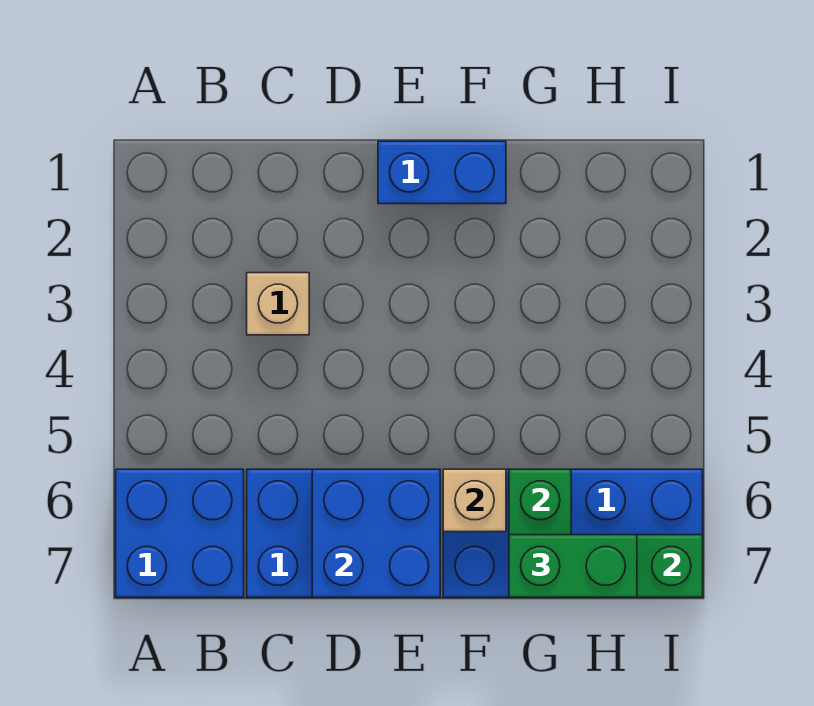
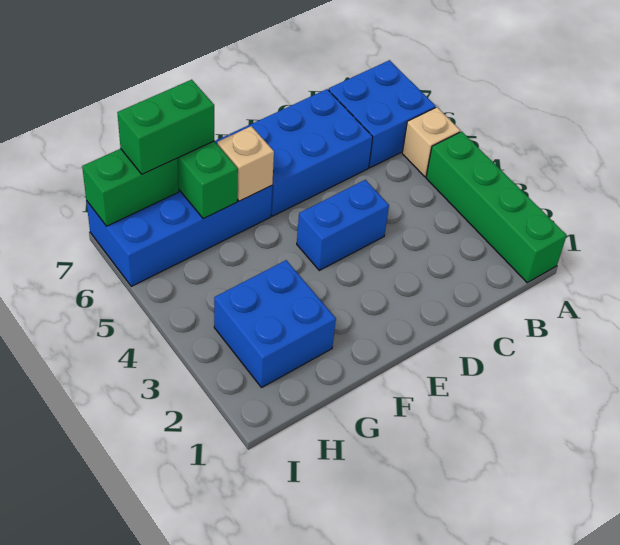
none -> green 1x4 brick [426,132,567,283]
tan 1x1 brick [247,273,309,335] -> tan 1x1 brick moved to [402,107,460,177]
blue 2x2 brick [312,469,440,597] -> blue 2x2 brick moved to [214,260,336,388]
blue 1x2 brick [378,141,506,204] -> blue 1x2 brick moved to [297,180,389,270]

